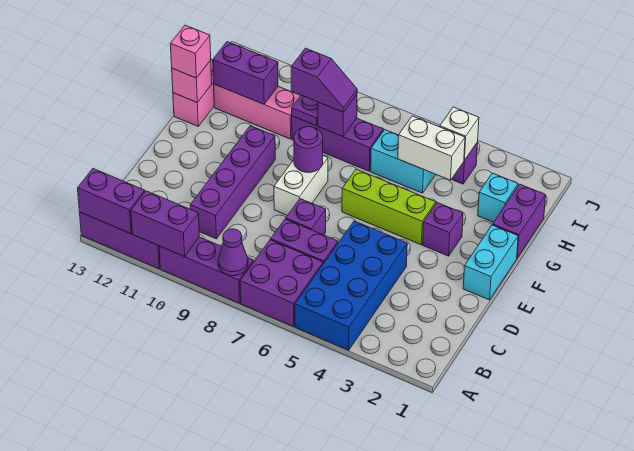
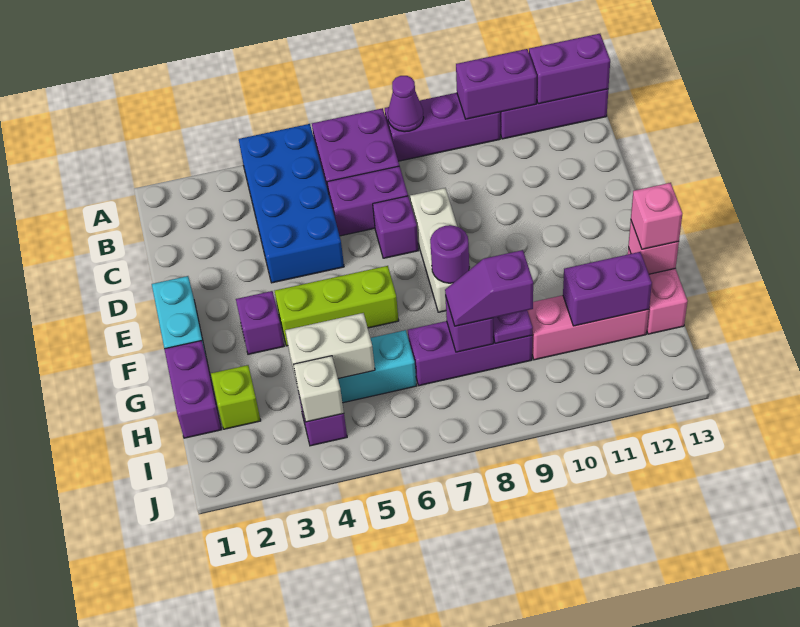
purple 1x4 brick [190,126,275,239] -> none
white 1x2 brick [274,156,328,215] -> white 1x3 brick [410,188,470,312]
cyan 1x1 brick [478,173,518,222] -> lime 1x1 brick [211,365,261,429]

